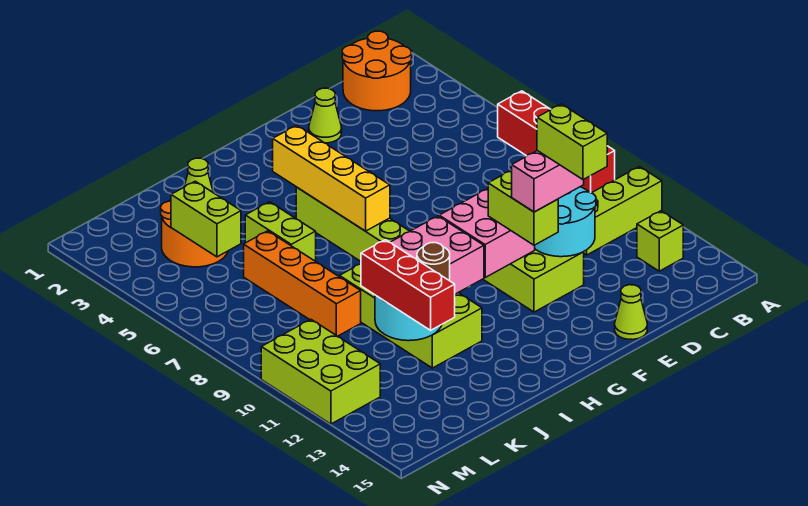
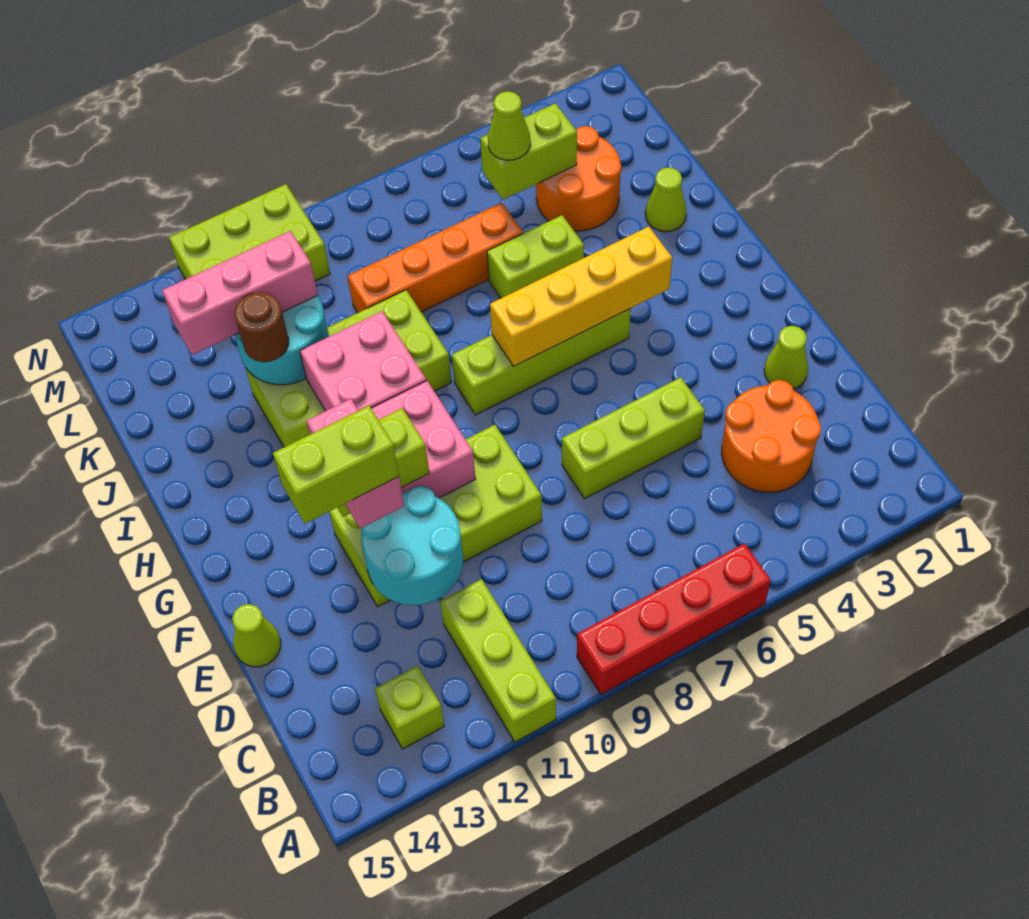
orange 2x2 round brick [342,31,412,111] -> orange 2x2 round brick moved to [722,380,821,492]
none -> lime 1x3 brick [562,377,705,499]
red 1x3 brick [361,240,455,330] -> pink 1x3 brick [162,231,318,355]
none -> lime 1x1 cone [488,91,530,160]

